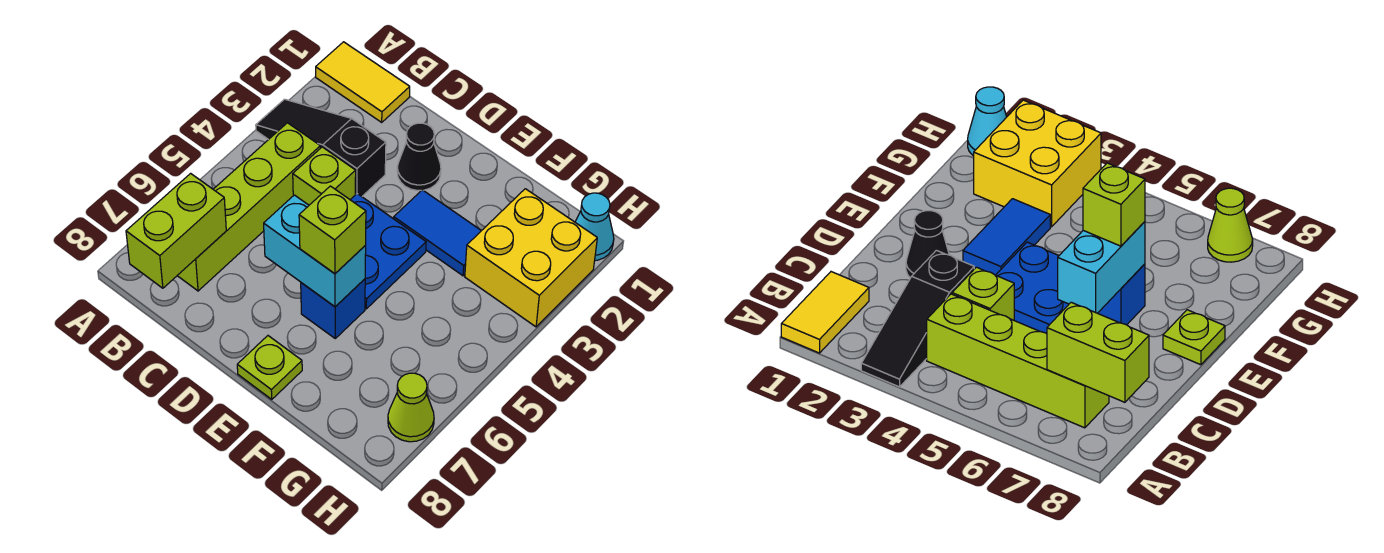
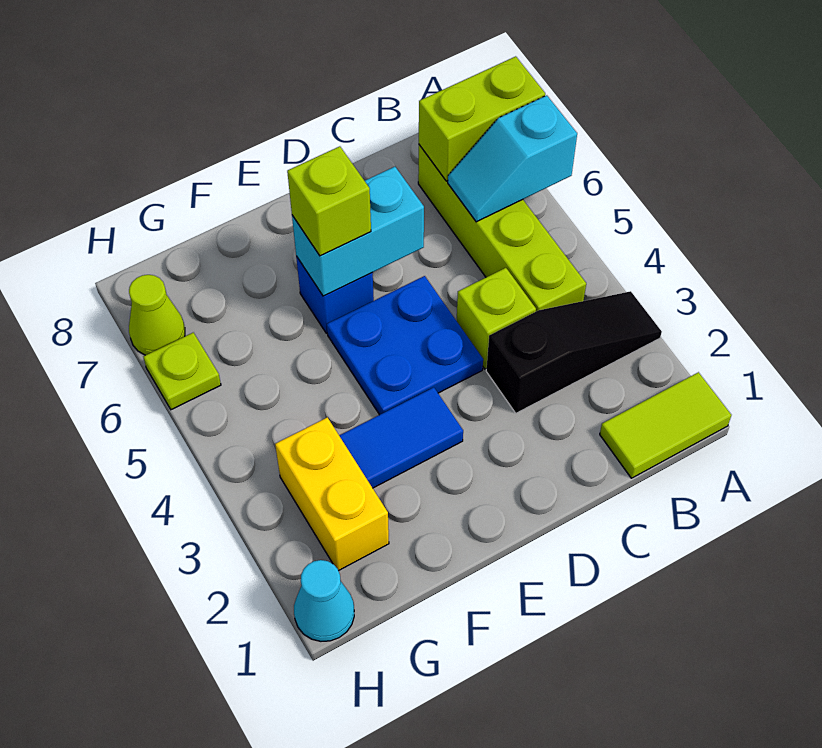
yellow 1x2 tile [316,42,410,122] -> lime 1x2 tile [600,372,731,478]
none -> cyan 1x2 slope [448,95,577,222]
lime 1x2 brick [126,173,226,288] -> lime 1x2 brick turned to [419,56,545,181]
black 1x1 cone [397,123,441,191] -> none
lime 1x1 plate [237,336,302,399] -> lime 1x1 plate moved to [143,333,221,410]
yellow 2x2 brick [465,189,597,327] -> yellow 1x2 brick [275,417,389,571]

